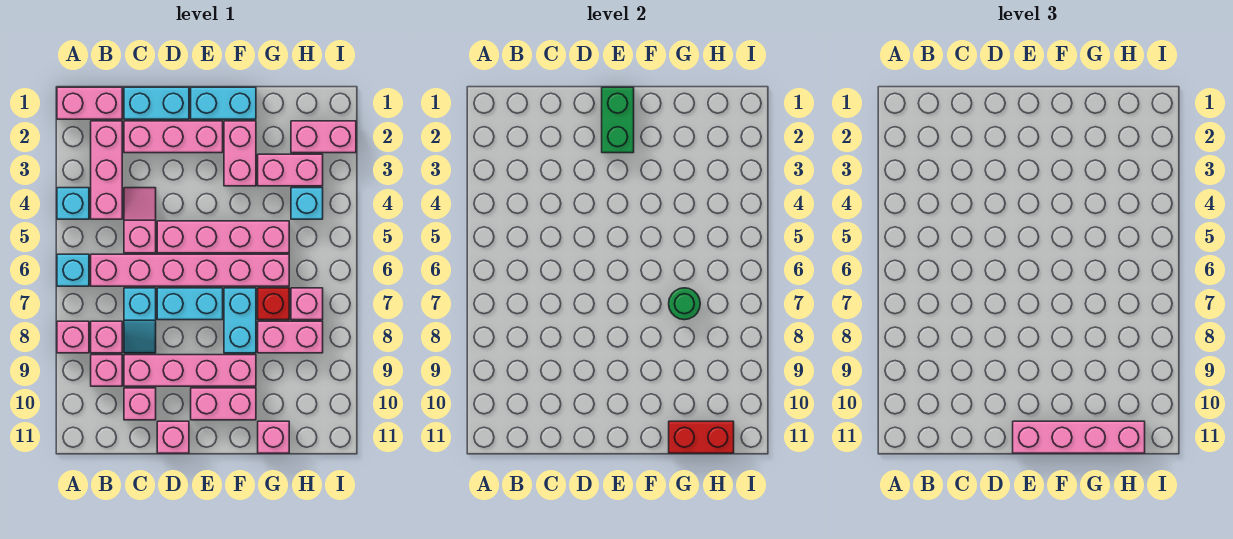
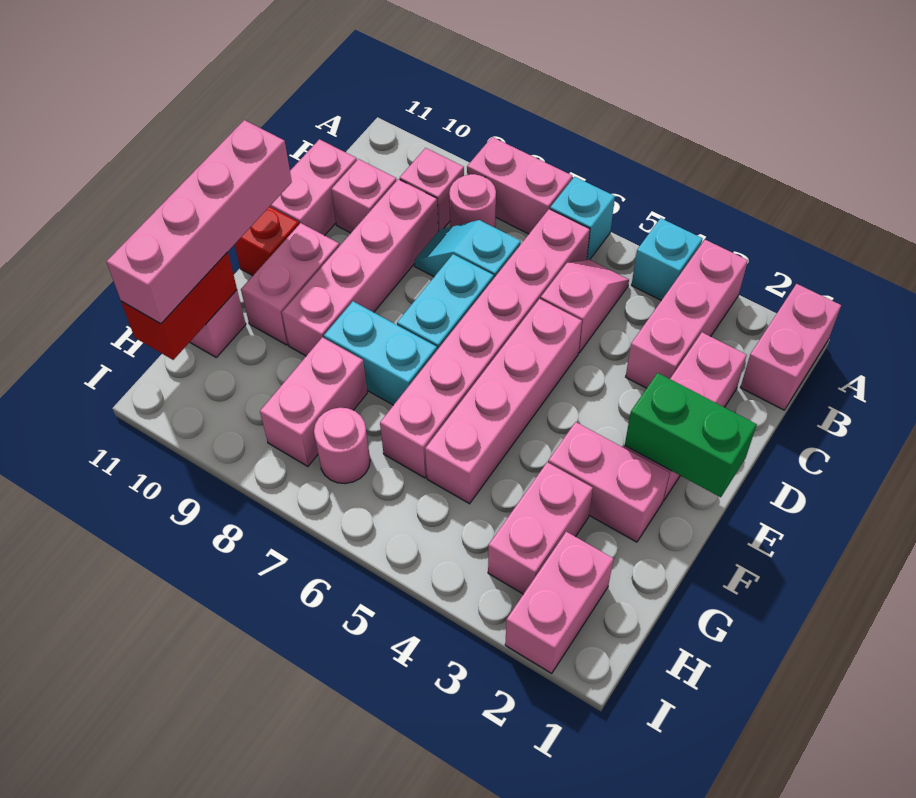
pink 1x1 brick [57,321,89,353] -> pink 1x2 brick [467,137,572,234]
pink 1x3 brick [91,121,122,219] -> pink 1x3 brick turned to [626,240,748,388]
pink 1x1 brick [91,321,122,353] -> pink 1x1 round brick [449,174,496,228]
cyan 1x2 brick [124,87,189,119] -> none
pink 1x2 slope [124,188,156,253] -> pink 1x2 slope turned to [541,259,629,353]
pink 1x1 brick [157,421,189,453] -> pink 1x2 brick [270,139,357,236]
cyan 1x2 brick [191,87,256,119] -> none
red 1x1 brick [258,288,289,320] -> red 1x1 brick moved to [235,207,299,276]
green 1x1 round brick [669,288,700,320] -> none
cyan 1x1 brick [291,188,323,219] -> none
pink 1x1 brick [291,288,323,320] -> pink 1x1 round brick [314,408,370,484]

